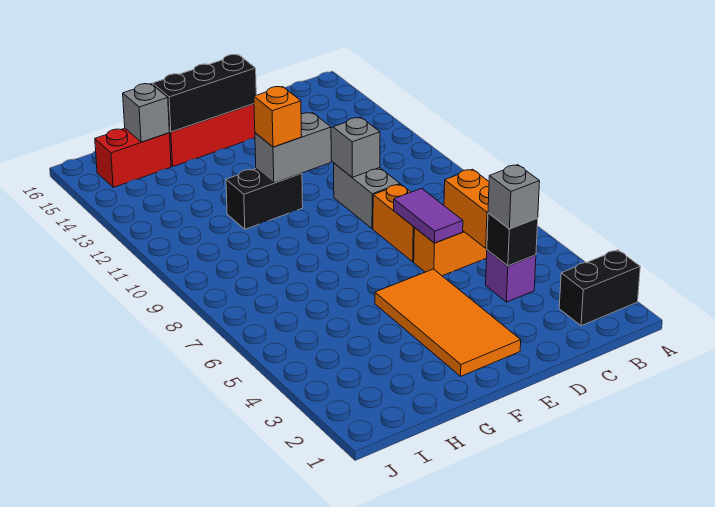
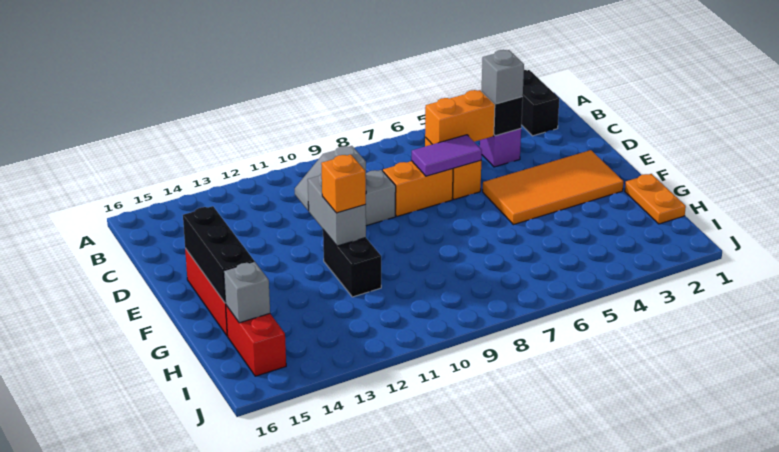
none -> orange 1x2 plate [625,174,686,224]

